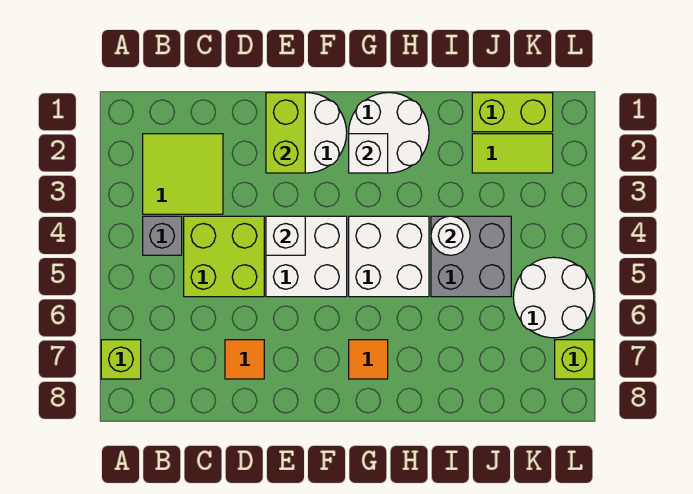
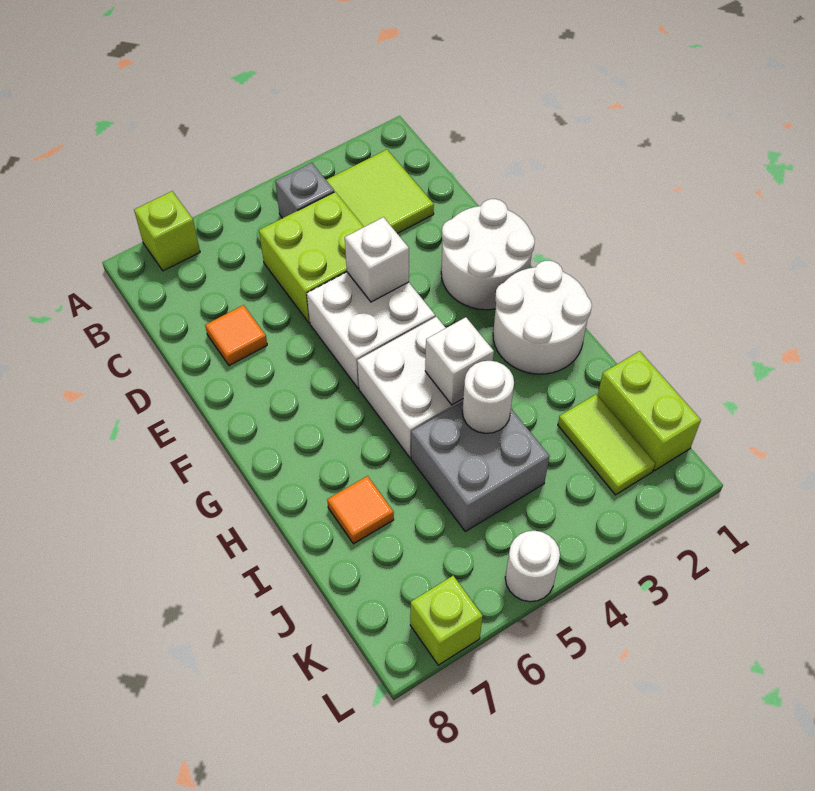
lime 1x2 brick [266,93,305,173] -> none
white 1x1 brick [349,134,388,173] -> white 1x1 brick moved to [425,317,494,405]
orange 1x1 tile [349,340,388,379] -> orange 1x1 tile moved to [327,476,394,544]
white 2x2 round brick [513,257,594,338] -> white 1x1 round brick [505,531,560,602]

